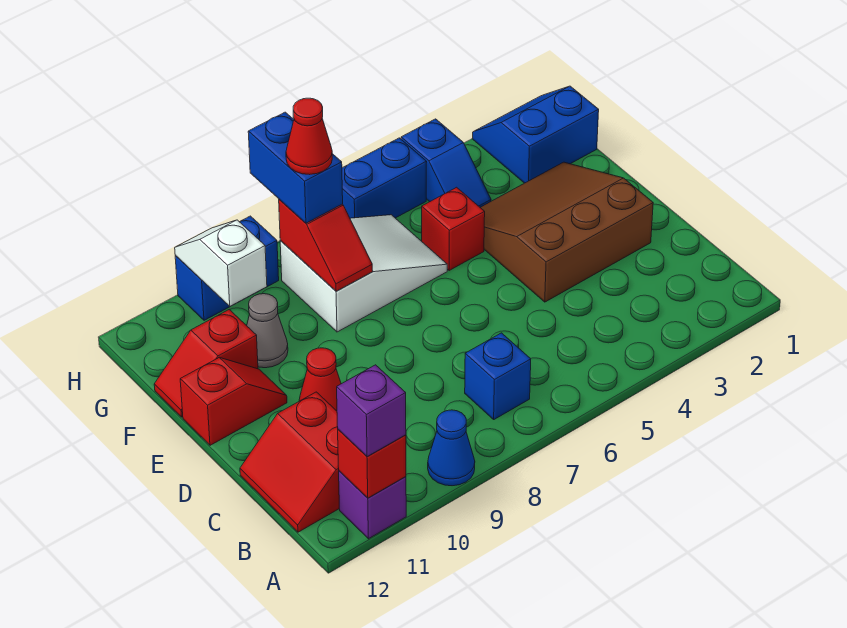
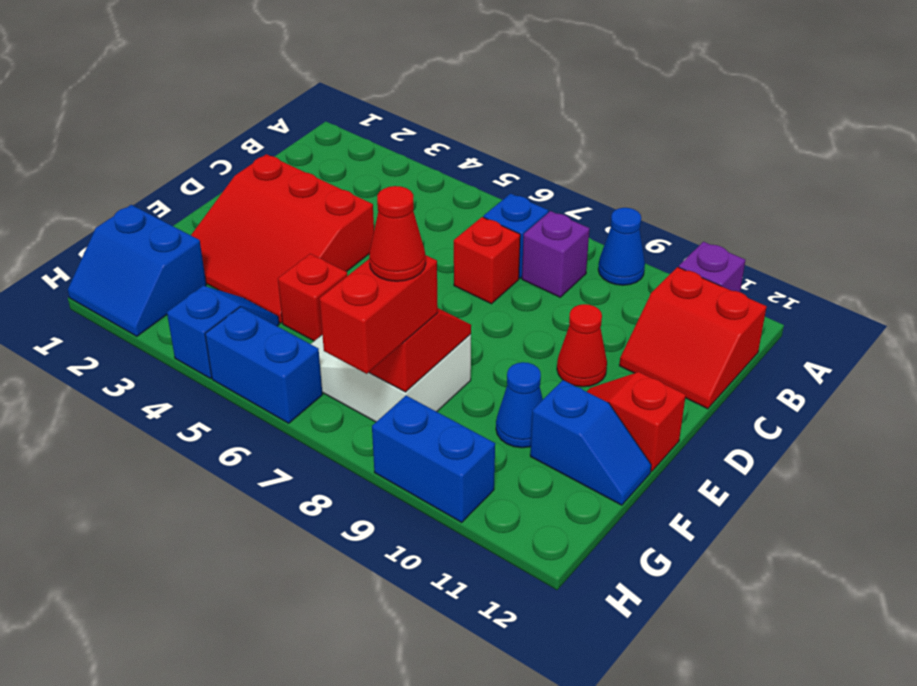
red 1x1 brick [338,430,406,498] -> red 1x1 brick moved to [454,217,520,304]
purple 1x1 brick [337,365,406,457] -> purple 1x1 brick moved to [522,211,590,297]
red 2x2 slope [240,392,339,532] -> red 2x2 slope turned to [619,267,767,409]
brown 3x3 slope [480,162,653,302] -> red 3x3 slope [191,154,374,323]
grey 1x1 cone [247,294,288,368] -> blue 1x1 cone [496,362,543,448]
red 1x2 slope [154,310,258,417] -> blue 1x2 slope [530,380,651,505]
blue 1x2 brick [248,112,343,223] -> red 1x2 brick [319,255,438,374]
white 1x2 slope [175,220,267,306] -> none

